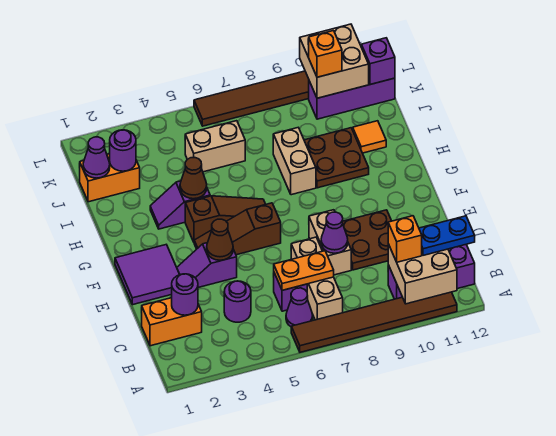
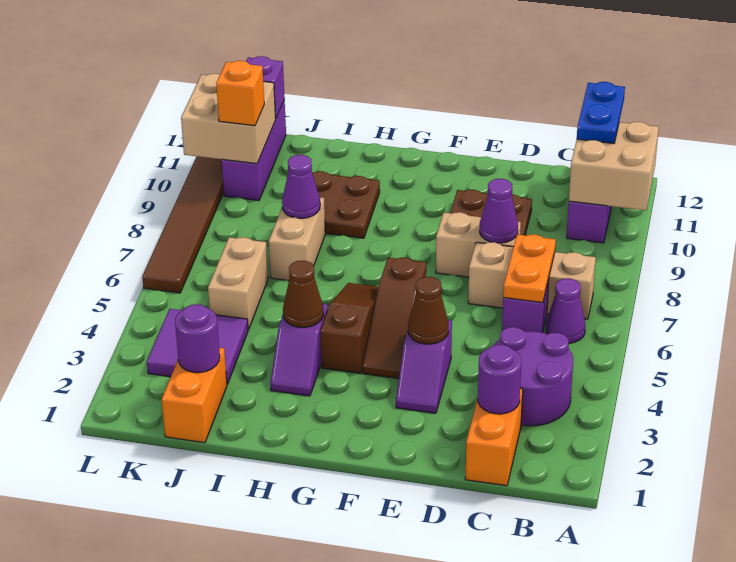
brown 1x6 tile [291,292,457,352] -> none
orange 1x1 brick [388,216,422,262] -> none
purple 1x1 round brick [224,281,251,322] -> purple 2x2 round brick [493,327,573,426]
purple 2x2 tile [115,245,180,305] -> purple 2x2 tile moved to [147,309,248,384]
tan 1x2 brick [273,128,316,195] -> tan 1x2 brick turned to [269,197,325,281]
orange 1x1 tile [353,121,386,153] -> none
purple 1x1 cone [83,137,110,178] -> purple 1x1 cone moved to [282,155,320,218]

